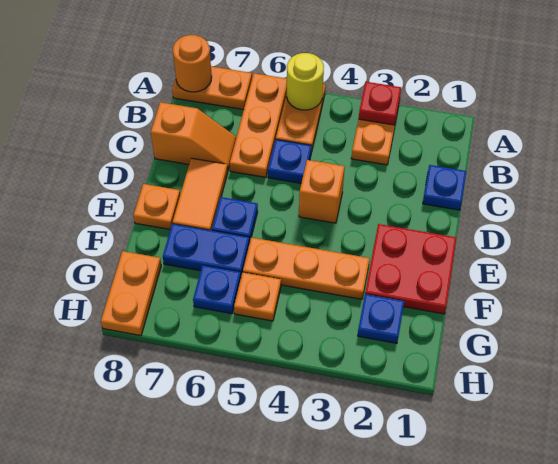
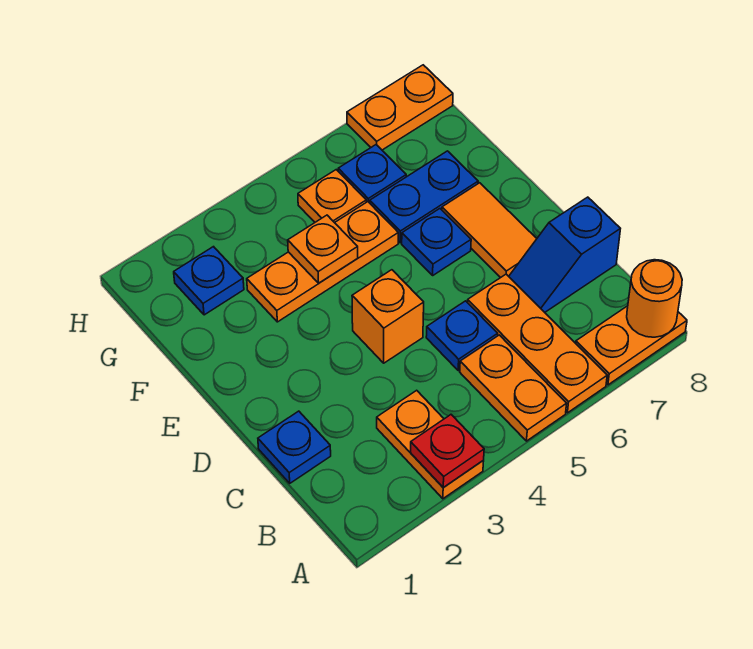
yellow 1x1 round brick [287,53,324,110] -> none
orange 1x2 slope [151,102,236,170] -> blue 1x2 slope [509,197,620,312]
red 2x2 plate [365,224,457,314] -> none
orange 1x1 plate [133,184,180,229] -> orange 1x1 plate moved to [288,215,358,283]
orange 1x2 plate [101,251,161,336] -> orange 1x2 plate turned to [347,65,453,150]

